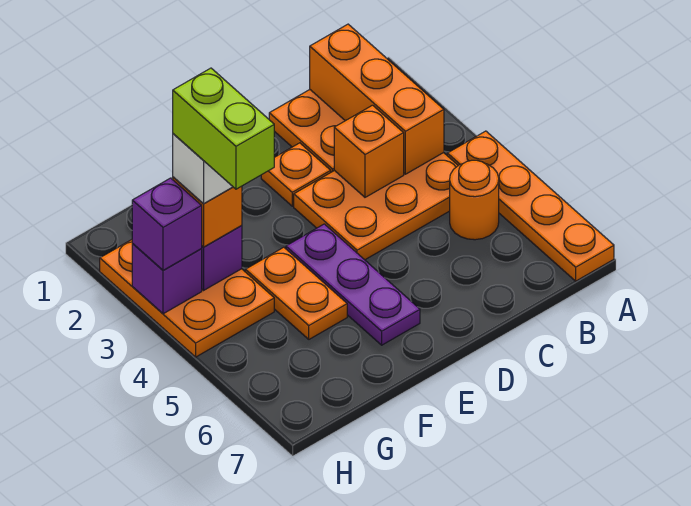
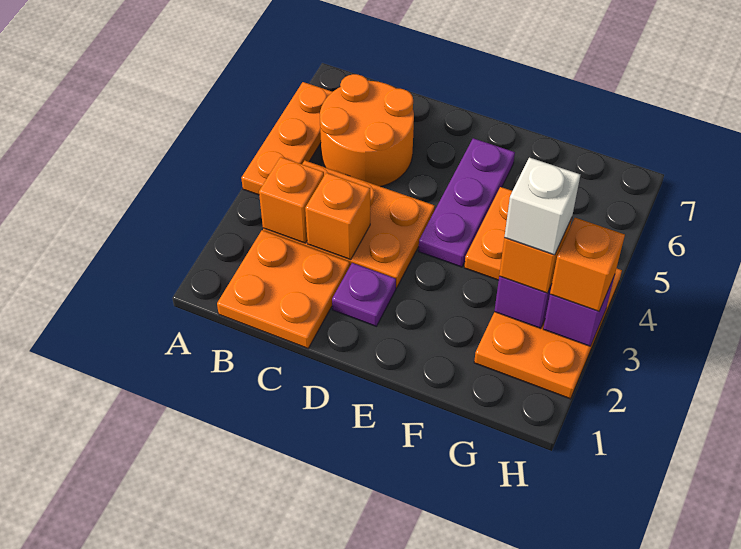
orange 1x4 plate [447,131,614,281] -> orange 1x3 plate [241,82,332,195]
orange 1x3 brick [310,24,444,174] -> orange 1x1 brick [259,157,324,243]
orange 1x1 round brick [450,160,499,240] -> orange 2x2 round brick [320,74,414,187]
orange 1x1 plate [261,143,331,206] -> purple 1x1 plate [332,263,396,326]
lime 1x2 brick [173,68,274,189] -> none
purple 1x1 brick [132,178,202,270] -> orange 1x1 brick [550,218,625,311]

